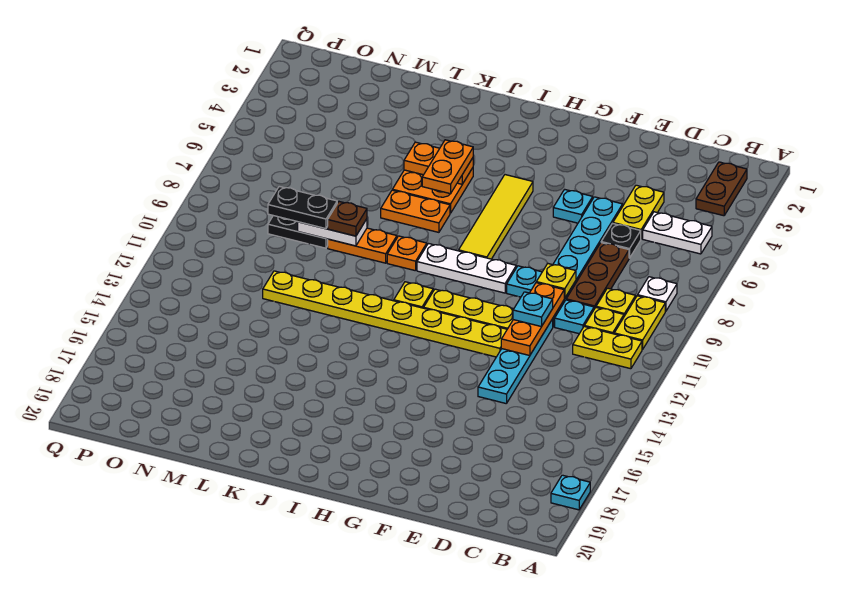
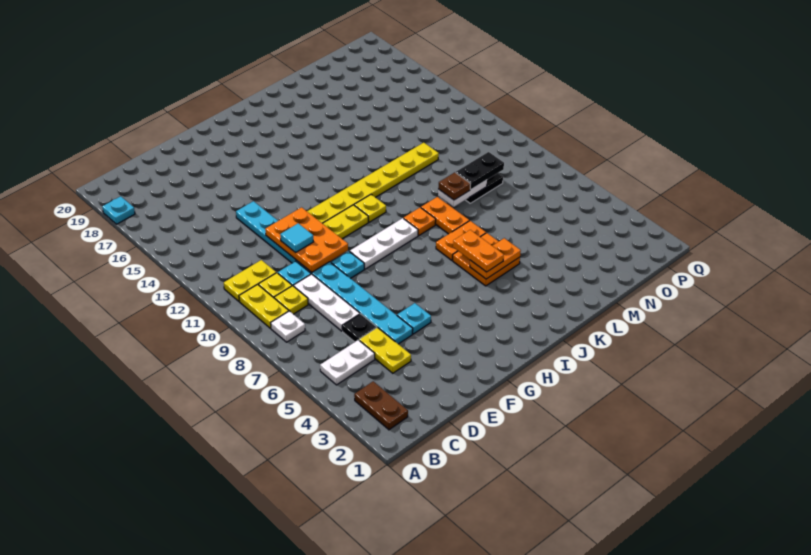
brown 1x3 plate [566,243,629,309] -> white 1x3 plate [294,274,360,331]
yellow 1x1 plate [536,263,576,298] -> none
orange 1x3 plate [501,283,564,356] -> orange 2x3 plate [265,207,348,272]
cyan 1x1 plate [513,292,553,327] -> cyan 1x1 tile [280,223,313,253]
yellow 1x4 tile [459,175,533,259] -> none
orange 1x2 plate [328,228,397,263] -> orange 1x2 plate turned to [421,197,469,234]

